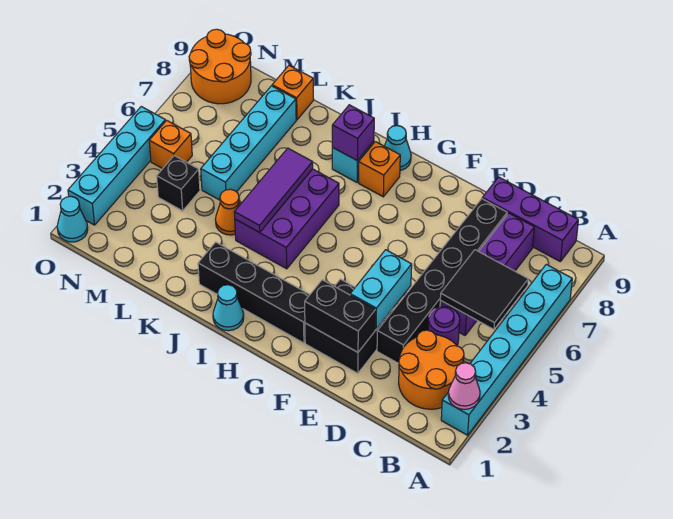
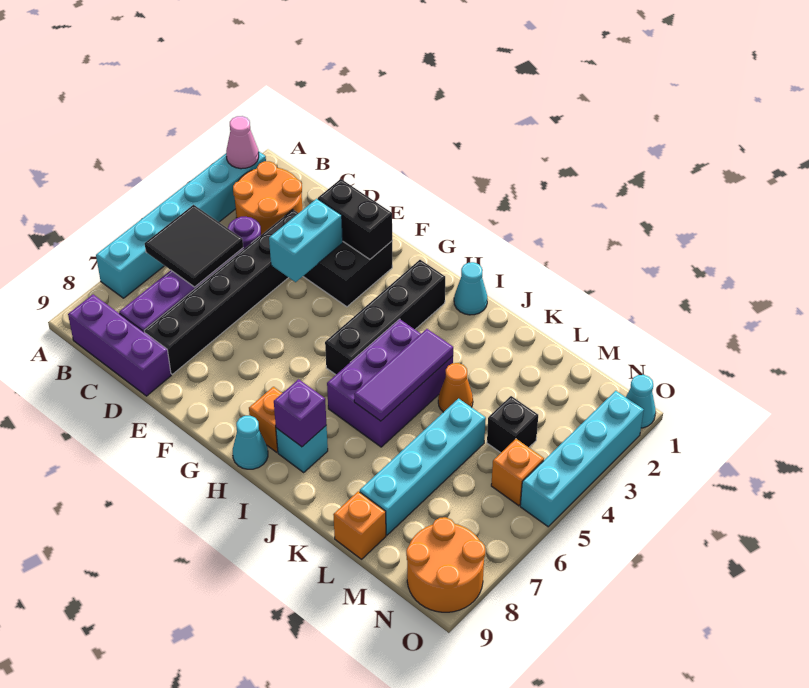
black 1x4 brick [198,242,310,343] -> black 1x4 brick turned to [325,260,445,375]

